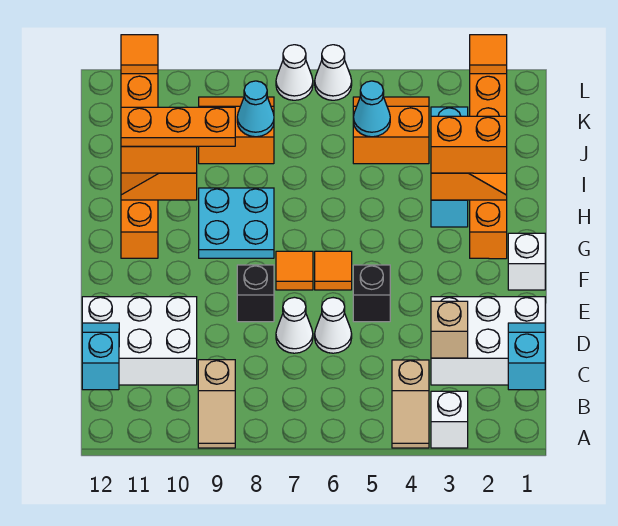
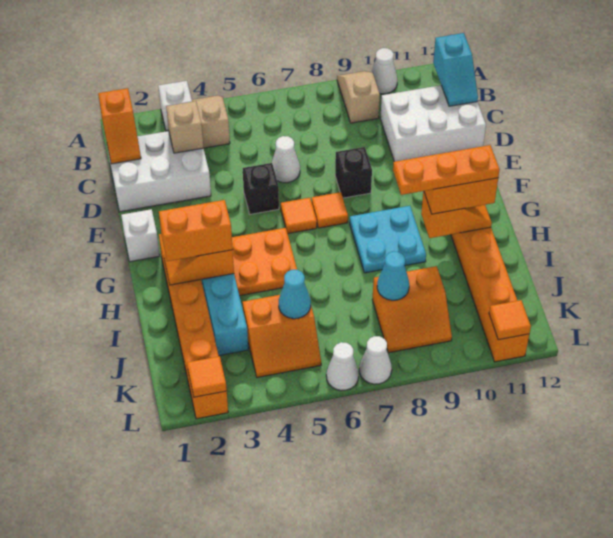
cyan 1x2 slope [508,323,545,390] -> orange 1x2 slope [98,88,141,164]
white 1x1 cone [276,297,313,353] -> white 1x1 cone moved to [371,48,398,94]
none -> orange 2x2 plate [232,228,297,296]

